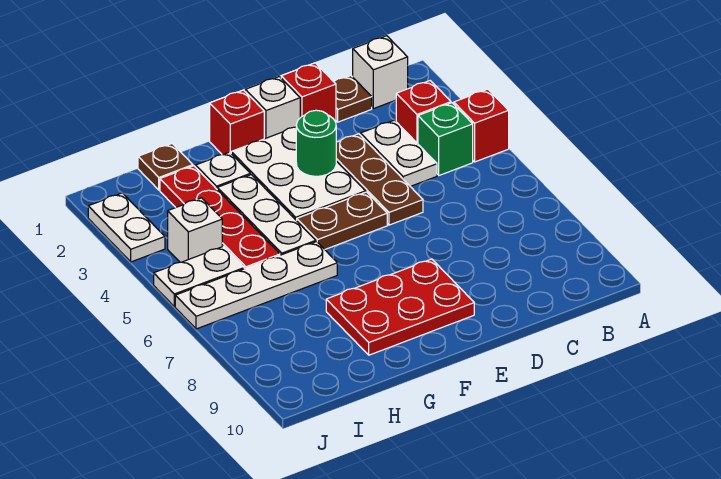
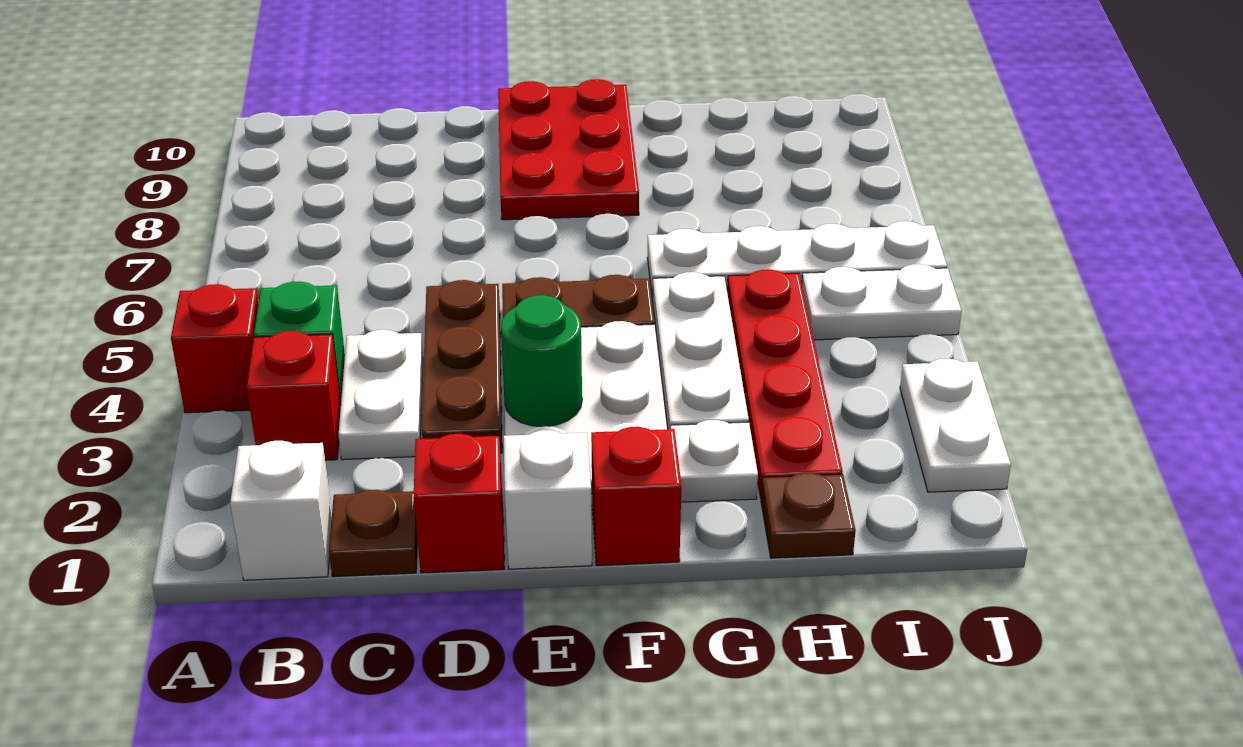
red 2x3 plate [326,259,474,355] -> red 2x3 plate turned to [498,79,639,220]
white 1x1 brick [168,198,222,262] -> none

